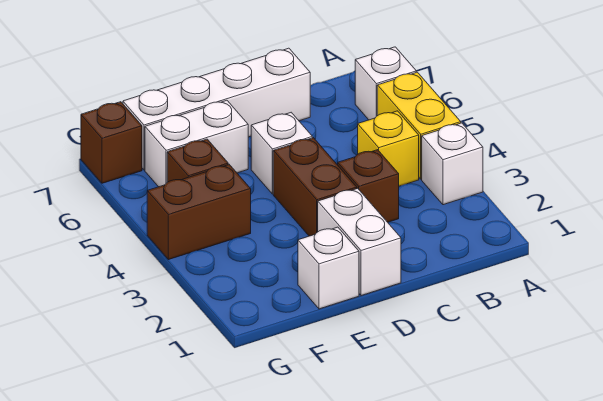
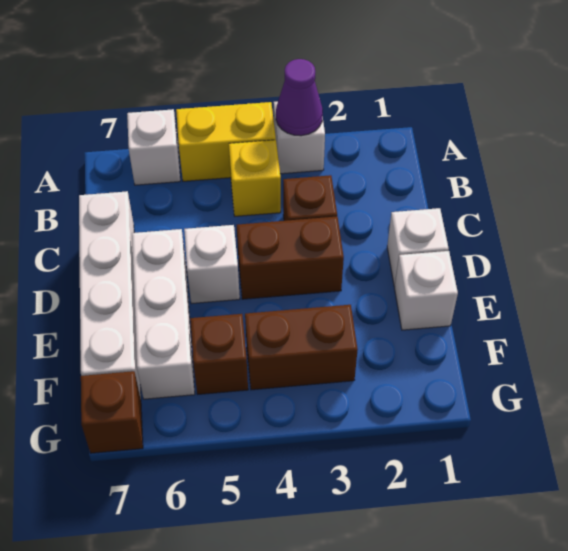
none -> purple 1x1 cone [276,59,323,136]
white 1x2 brick [318,188,401,296] -> white 1x1 brick [387,208,449,287]
white 1x2 brick [145,100,248,187] -> white 1x3 brick [132,229,195,399]
brown 1x2 brick [147,165,251,260] -> brown 1x2 brick turned to [245,305,358,390]

